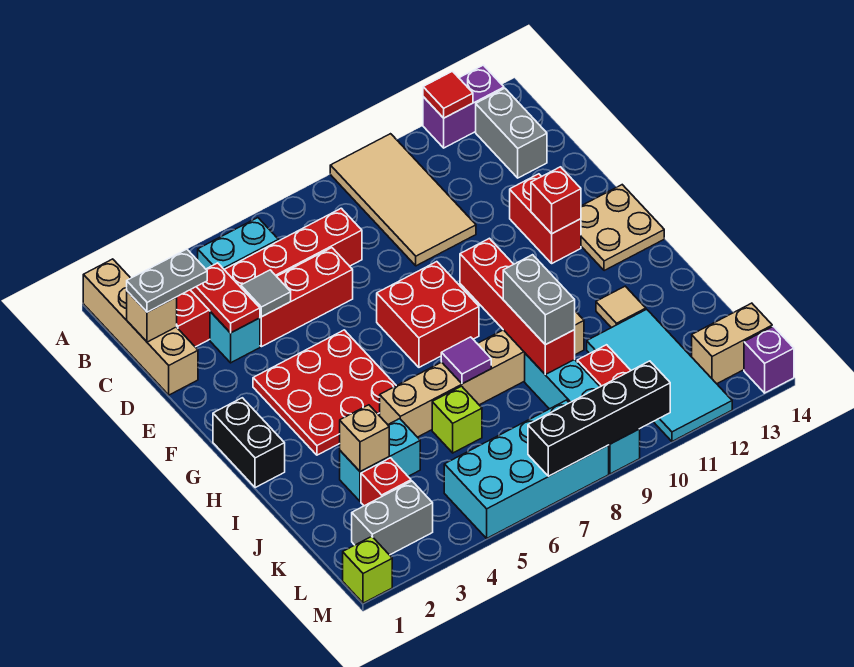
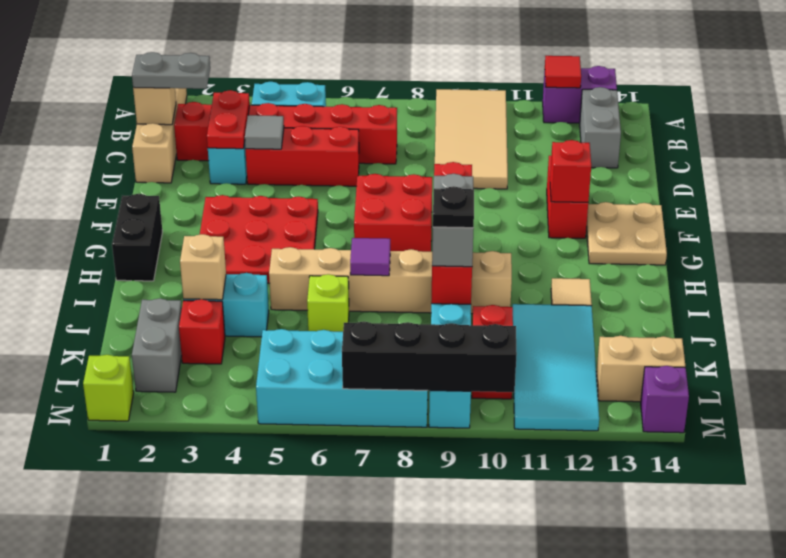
none -> black 1x1 plate [433,186,474,228]
grey 1x2 brick [352,481,433,555] -> grey 1x2 brick turned to [132,298,182,392]

